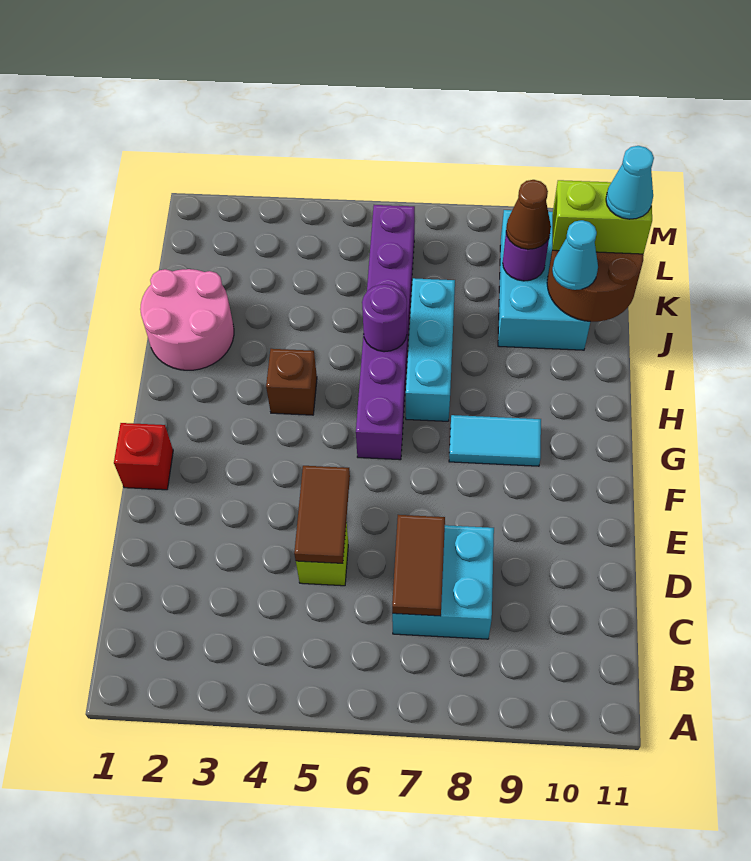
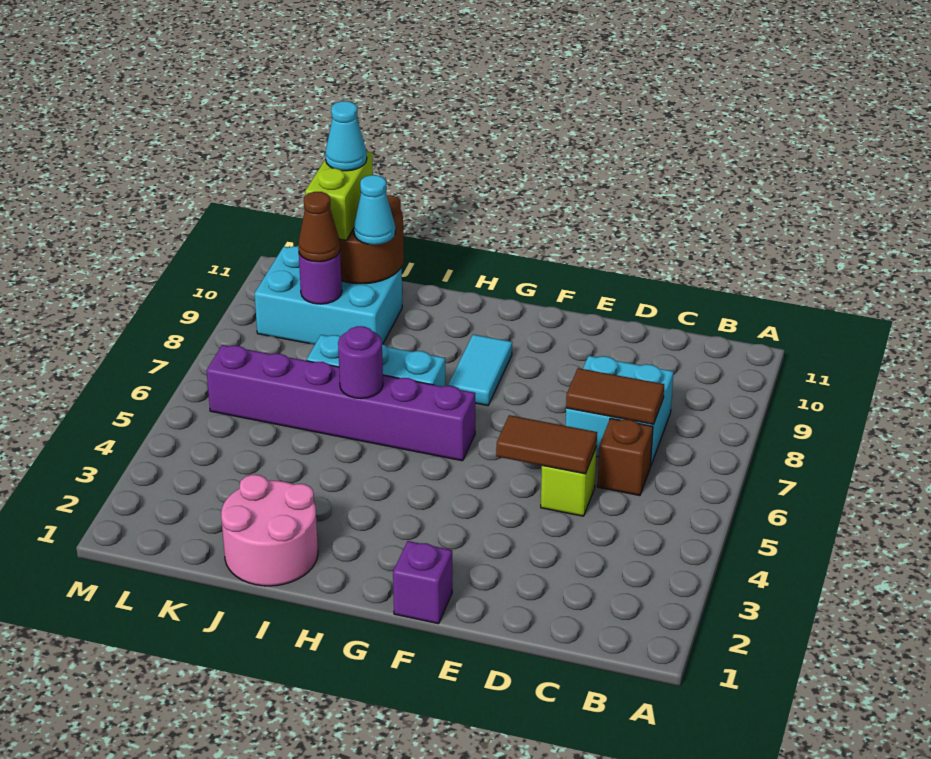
red 1x1 brick [114,423,173,490] -> purple 1x1 brick [393,541,452,624]
brown 1x1 brick [266,349,317,415] -> brown 1x1 brick moved to [597,418,653,496]

